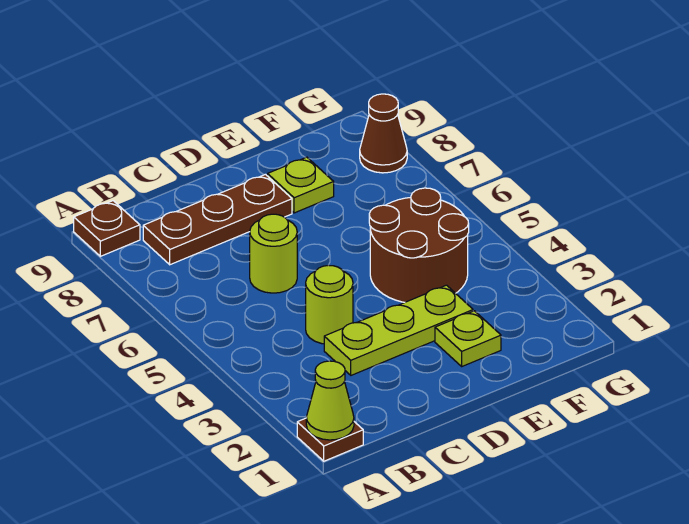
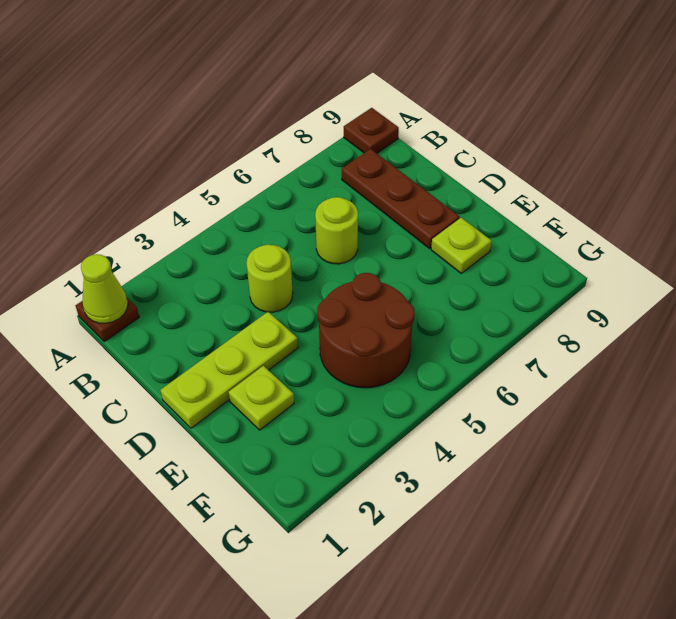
lime 1x3 plate [324,285,473,375] -> lime 1x3 plate turned to [160,312,298,428]
brown 1x1 cone [360,94,407,173] -> none

